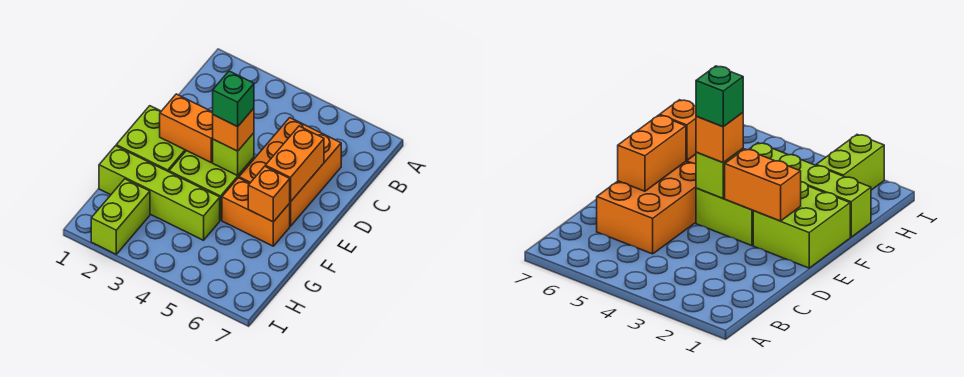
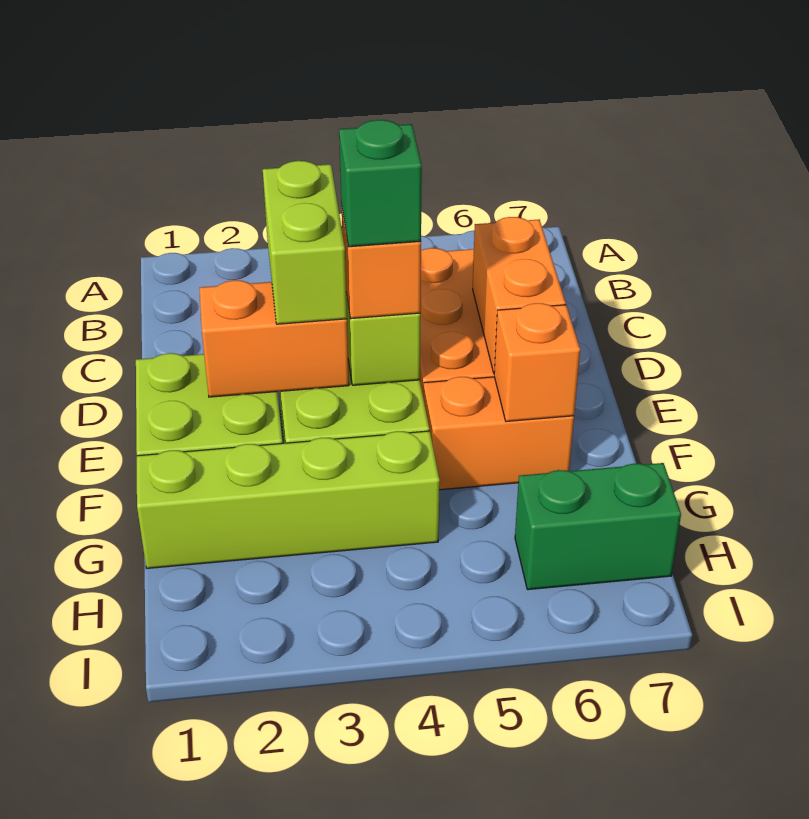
lime 1x2 brick [91,179,150,254] -> lime 1x2 brick moved to [263,161,347,324]
none -> green 1x2 brick [515,463,681,590]

